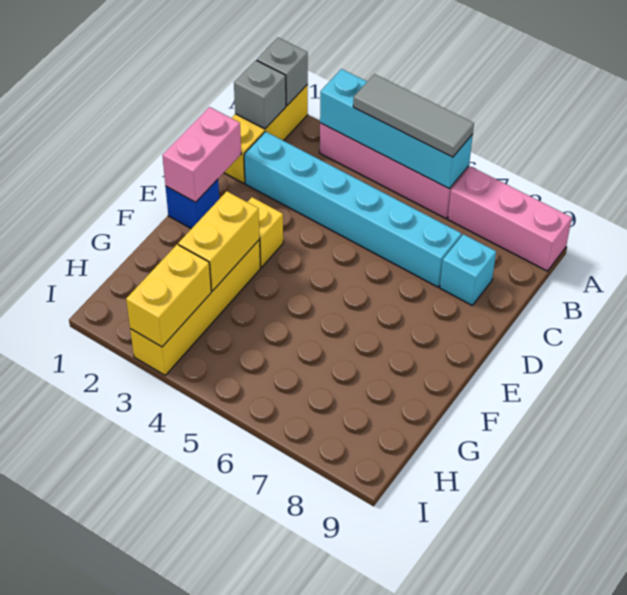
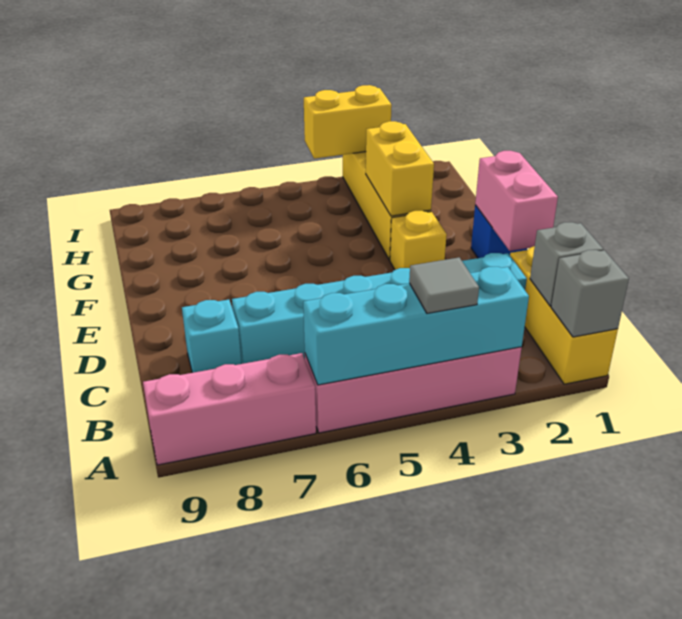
grey 1x3 tile [353,74,474,157] -> grey 1x1 tile [409,257,479,313]
yellow 1x2 brick [126,244,211,347] -> yellow 1x2 brick turned to [304,85,392,159]

